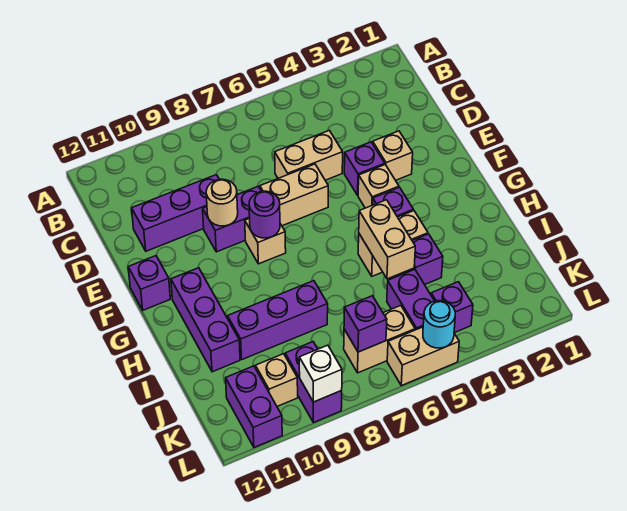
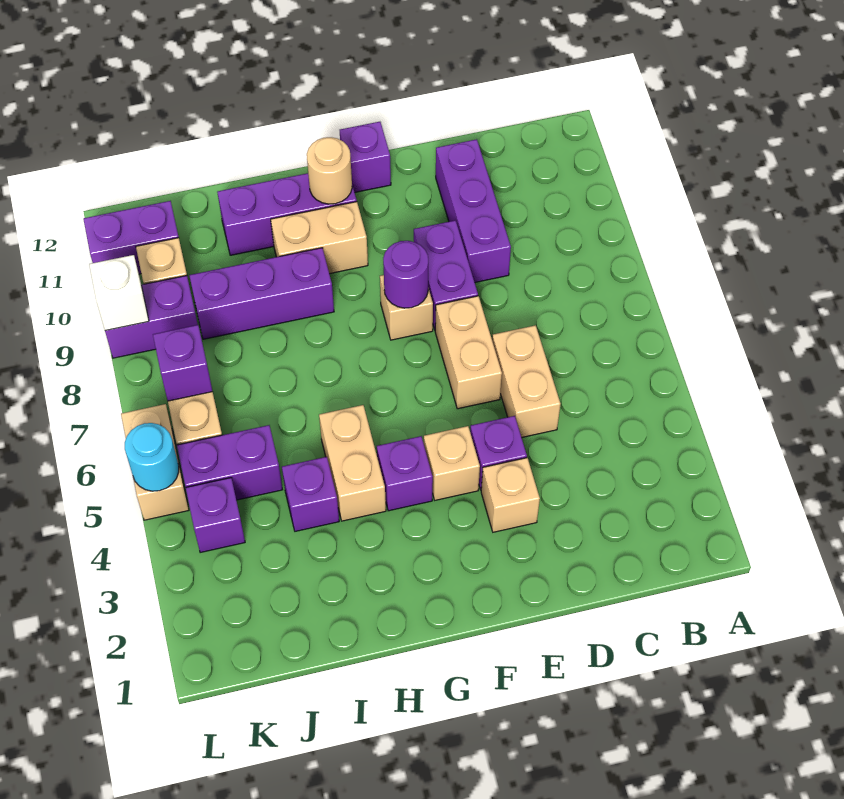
tan 1x1 round brick [206,179,238,226] -> tan 1x1 round brick moved to [307,137,352,204]
tan 1x2 brick [359,200,415,279] -> tan 1x2 brick moved to [271,202,368,274]
purple 1x3 brick [228,281,328,359] -> purple 1x3 brick turned to [189,248,334,339]

